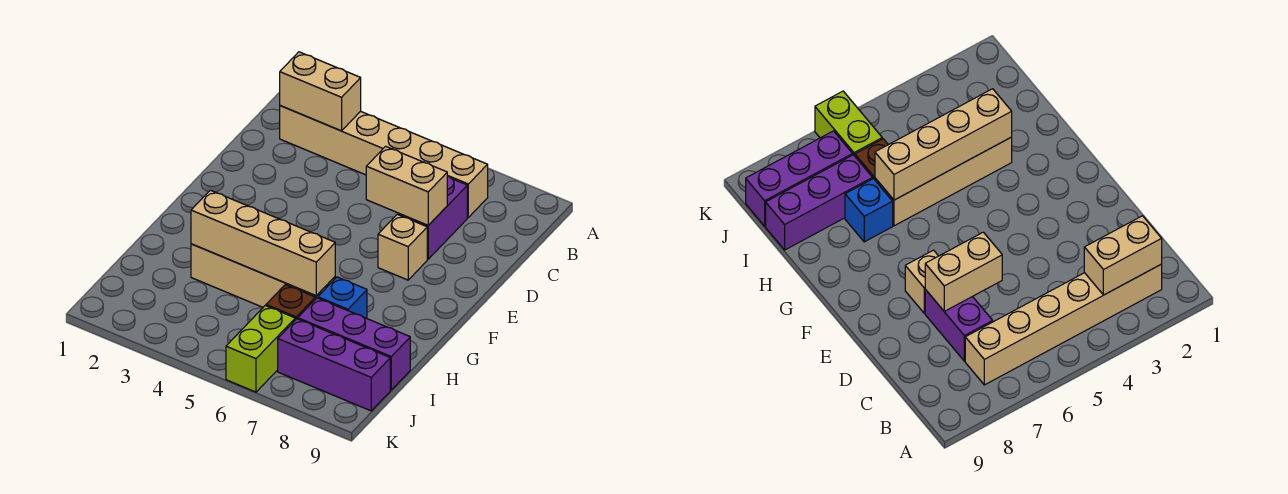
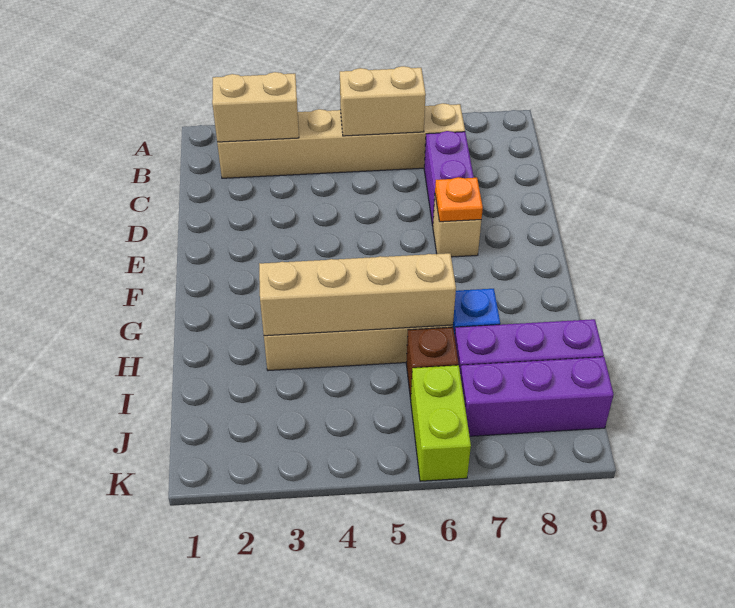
tan 1x2 brick [366,146,447,225] -> tan 1x2 brick moved to [340,66,426,136]
none -> orange 1x1 plate [435,177,483,222]

